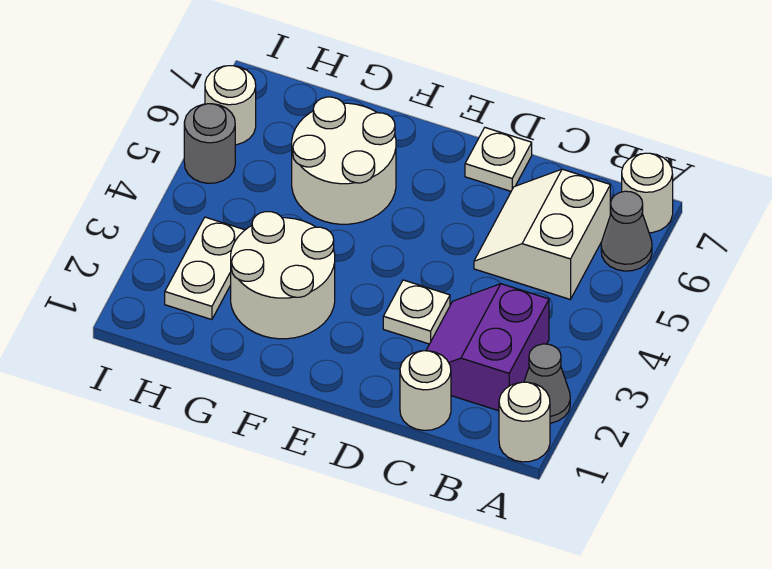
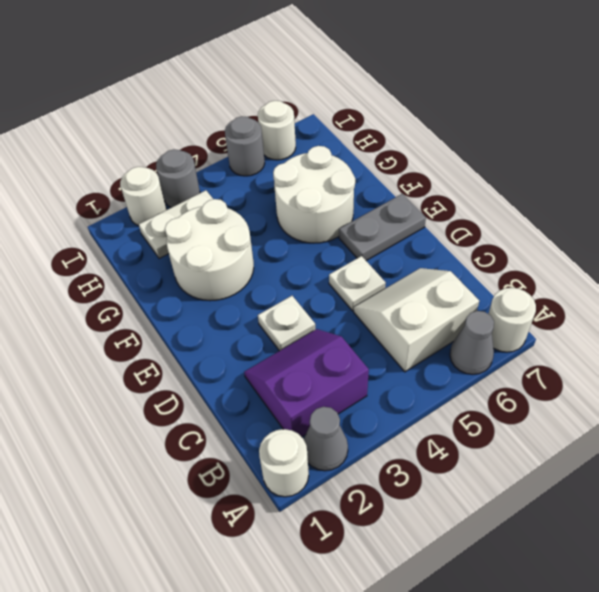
white 1x1 round brick [400,351,451,430] -> white 1x1 round brick moved to [120,167,166,226]
white 1x1 plate [465,128,532,191] -> white 1x1 plate moved to [329,256,386,311]
none -> grey 1x2 plate [339,194,426,261]
none -> grey 1x1 round brick [156,149,200,208]

